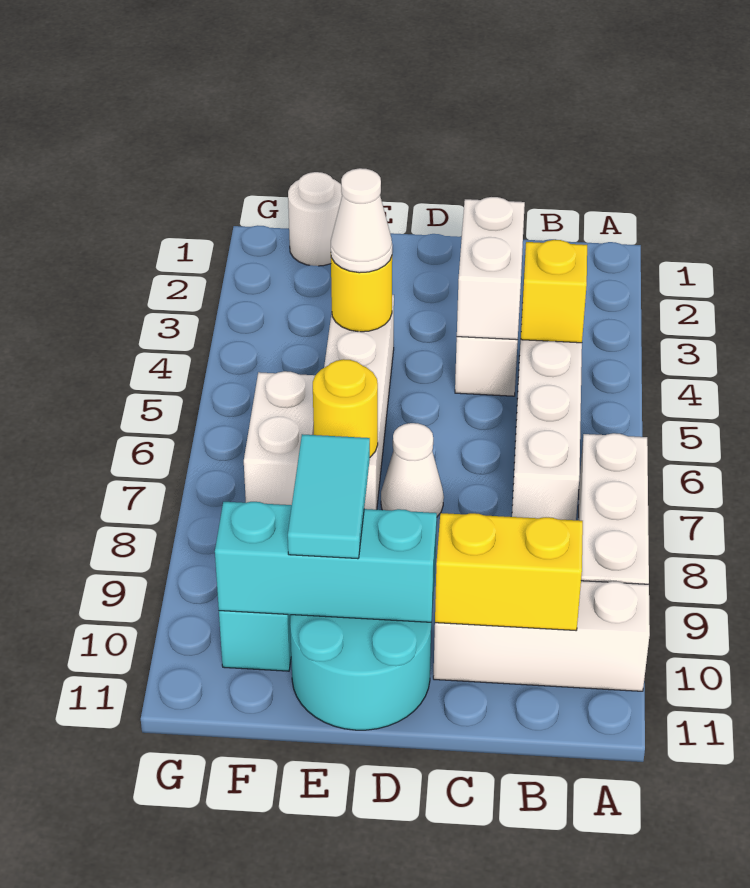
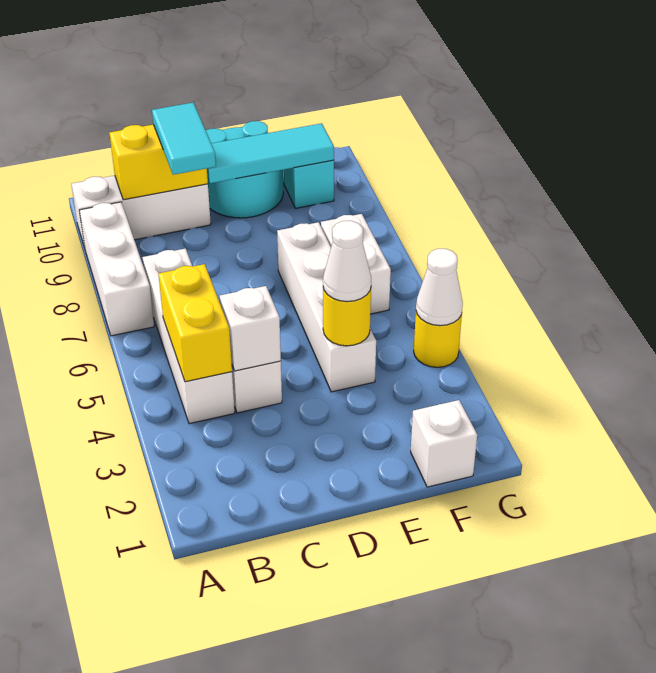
yellow 1x1 brick [521,240,587,343] -> yellow 1x2 brick [159,264,232,382]
white 1x2 brick [457,197,525,340] -> white 1x1 brick [220,286,281,371]
white 1x1 cone [381,423,444,517] -> white 1x1 cone moved to [416,249,463,326]
cyan 1x3 brick [215,502,437,622] -> cyan 1x3 tile [207,123,334,183]
yellow 1x1 round brick [313,359,378,457] -> yellow 1x1 round brick moved to [414,312,462,367]
cyan 1x2 tile [288,434,370,559] -> cyan 1x2 tile moved to [152,103,216,175]
white 1x1 round brick [288,172,342,266] -> white 1x1 brick [411,400,477,487]

